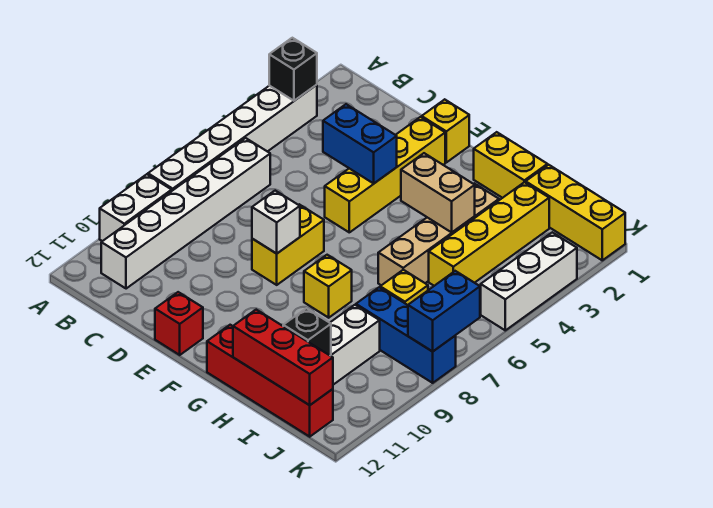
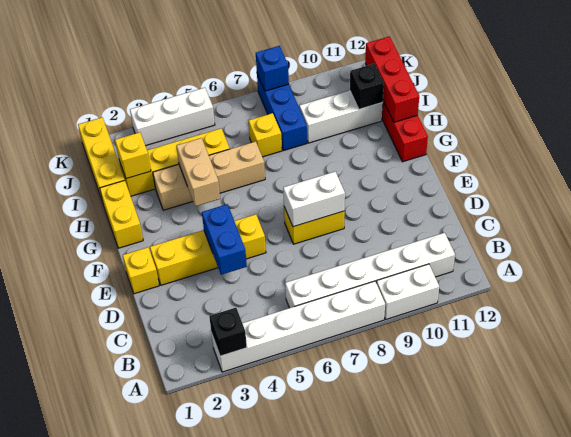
white 1x1 brick [252,191,300,254] -> white 1x2 brick [283,172,345,227]
red 1x1 brick [155,292,203,355] -> none
yellow 1x1 brick [304,255,352,318] -> yellow 1x1 brick moved to [115,132,151,179]
blue 1x2 brick [408,271,480,352] -> blue 1x1 brick [256,46,289,91]

